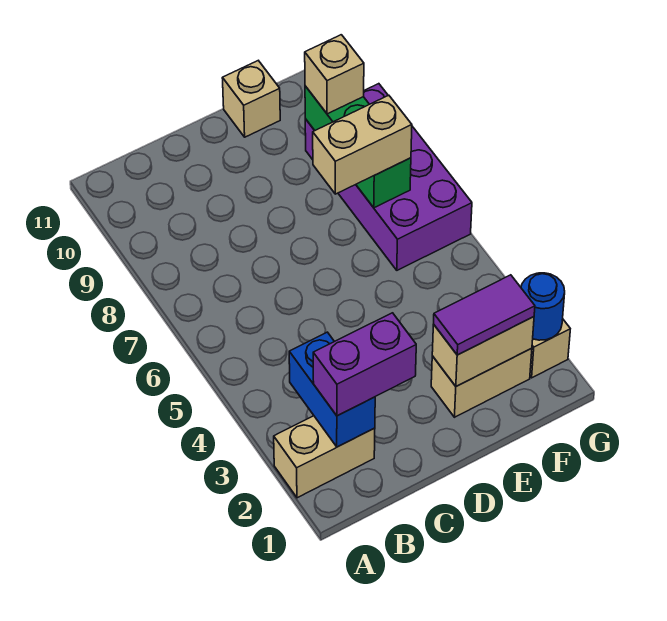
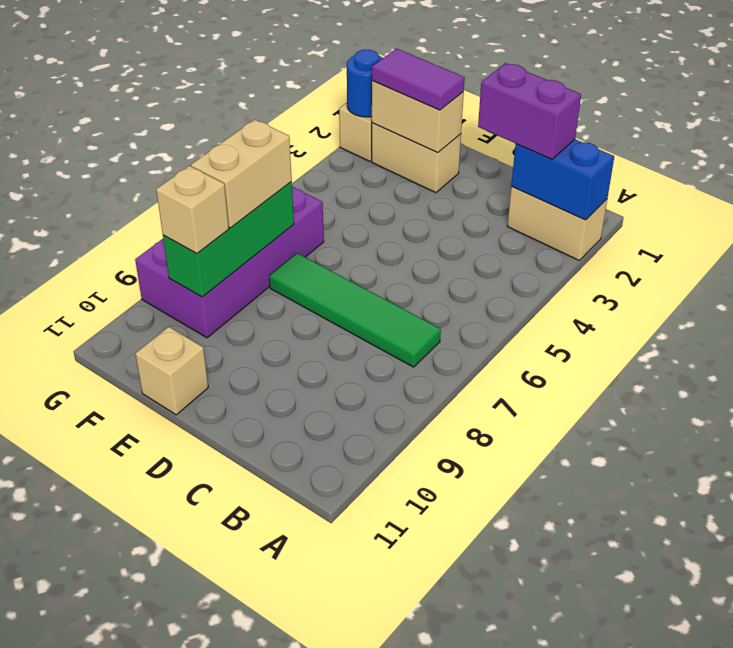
blue 1x2 brick [289,332,375,447] -> blue 1x2 brick turned to [511,139,614,220]
none -> green 1x4 tile [269,253,441,367]
tan 1x2 brick [313,95,412,194] -> tan 1x2 brick turned to [191,120,292,228]

